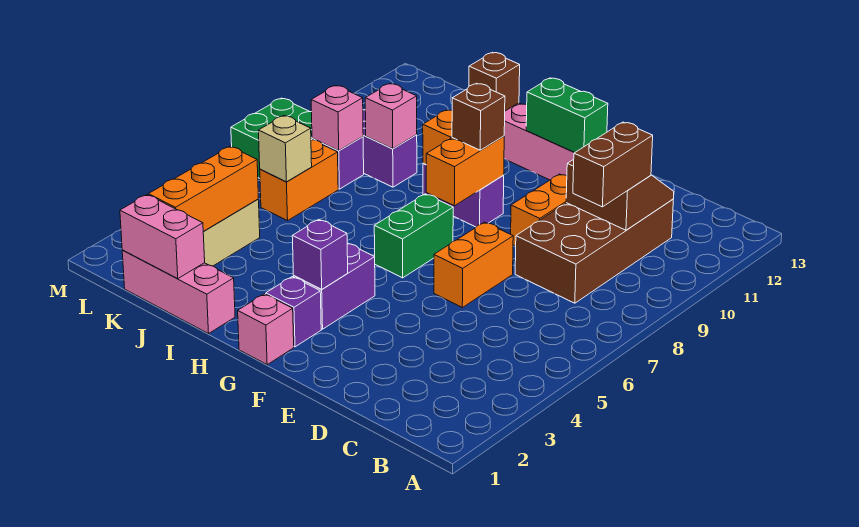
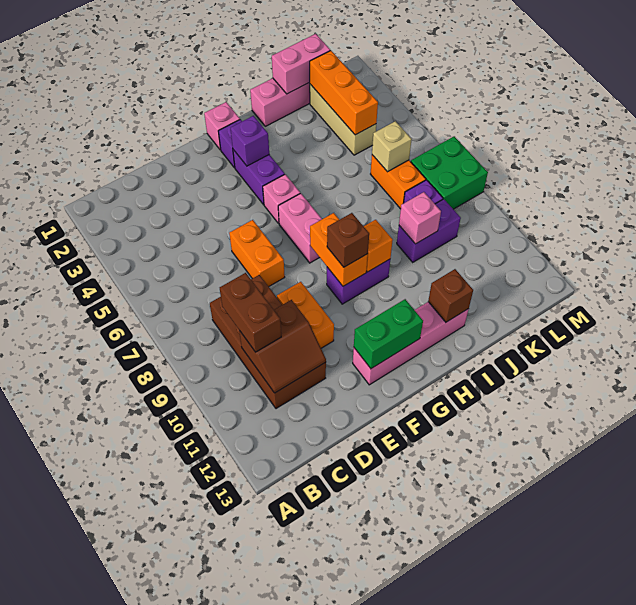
green 1x2 brick [374,194,453,278] -> pink 1x2 brick [278,193,322,263]
pink 1x1 brick [311,85,363,151] -> pink 1x1 brick moved to [263,174,300,223]

